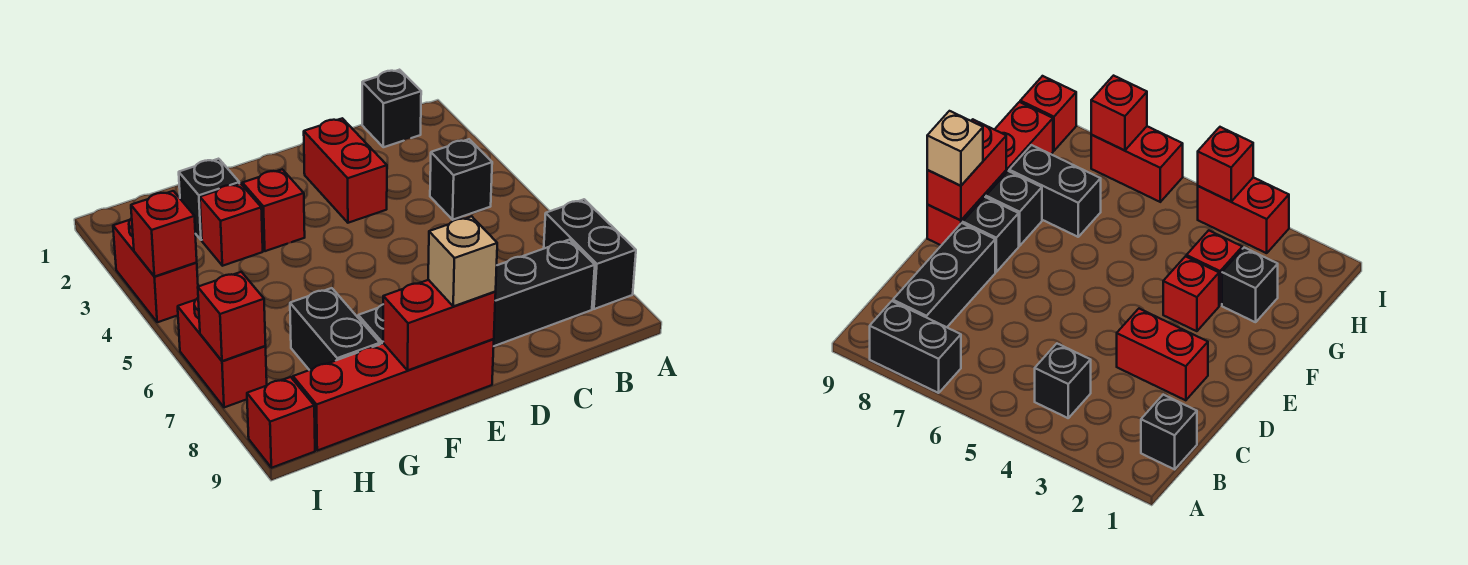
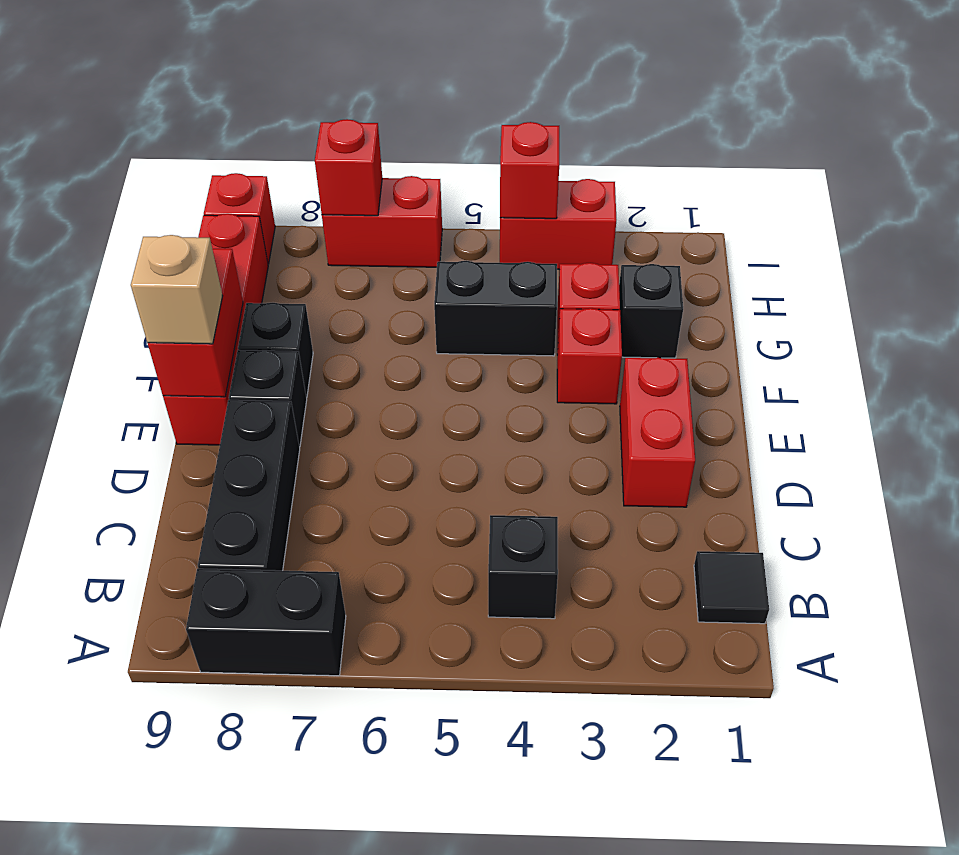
black 1x1 brick [362,70,421,147] -> black 1x1 tile [694,551,769,624]
red 1x2 brick [304,118,387,223] -> red 1x2 brick turned to [620,358,695,507]
black 1x2 brick [290,288,380,370] -> black 1x2 brick moved to [434,261,557,356]

